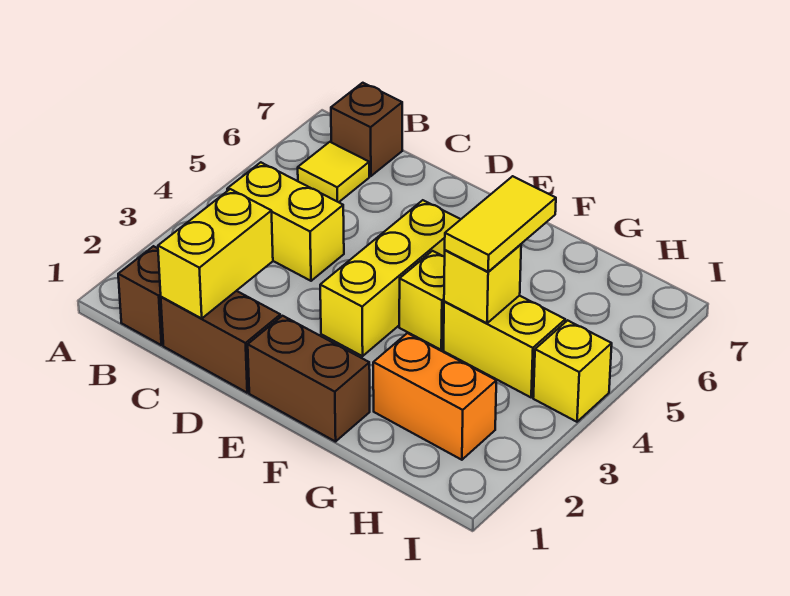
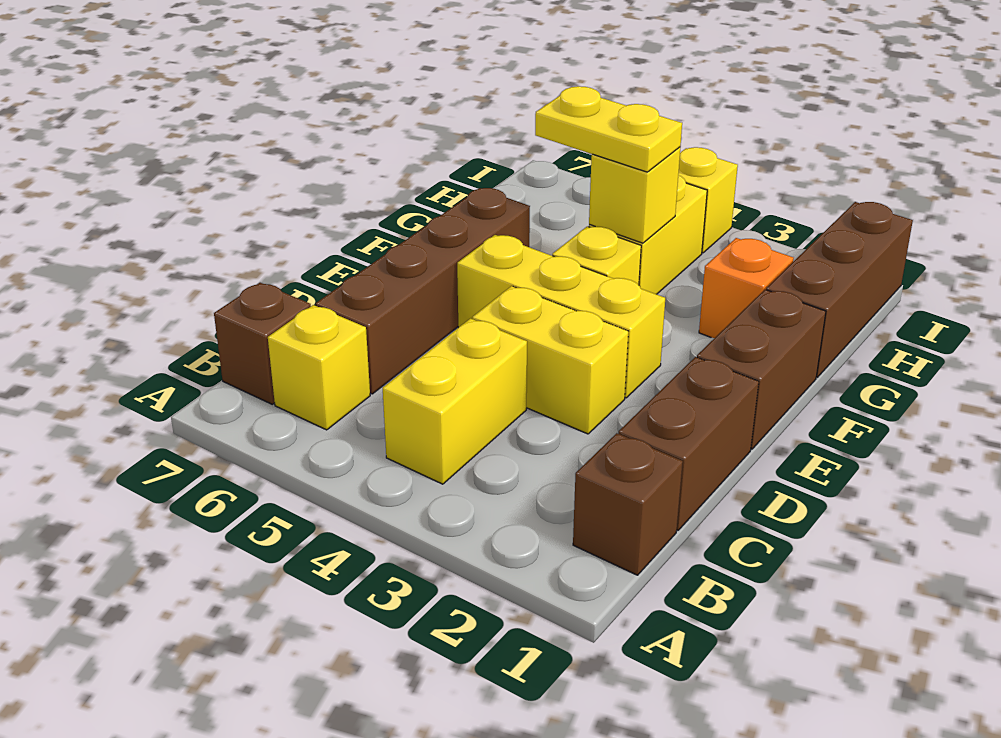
yellow 1x1 tile [298,142,369,202] -> yellow 1x1 brick [268,305,370,430]
yellow 1x2 brick [158,189,273,318] -> yellow 1x2 brick moved to [472,286,628,434]
none -> brown 1x4 brick [315,188,530,394]
none -> brown 1x3 brick [766,202,913,377]
orange 1x2 brick [373,333,496,460] -> orange 1x1 brick [699,238,794,338]
yellow 1x2 tile [445,176,556,272] -> yellow 1x2 plate [535,86,682,172]

